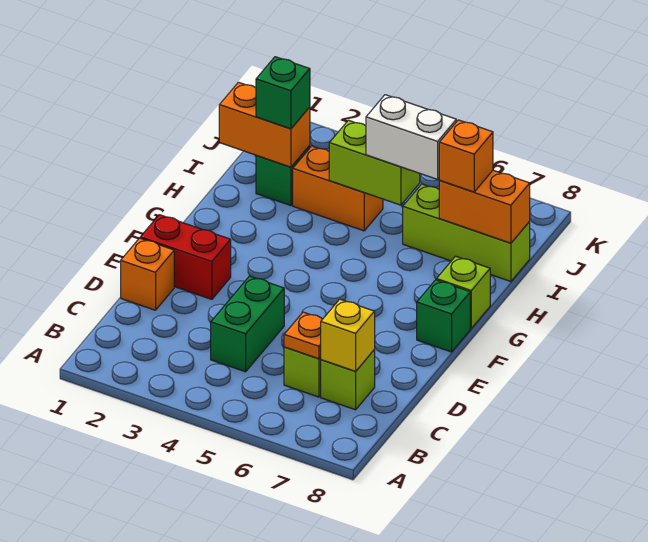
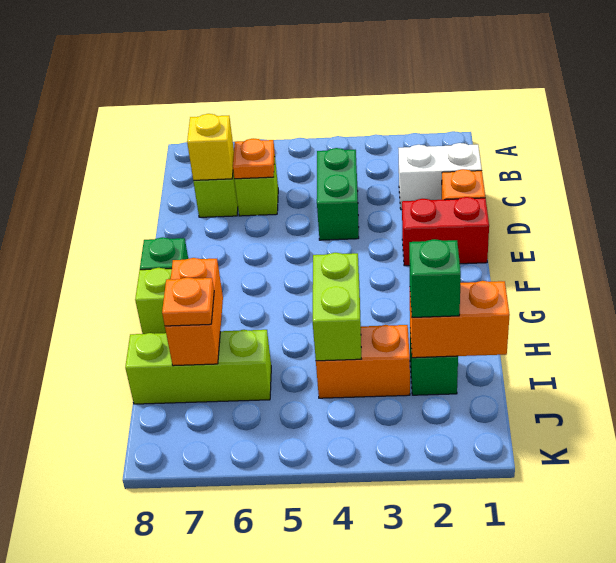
lime 1x2 brick [329,120,420,205] -> lime 1x2 brick turned to [313,253,361,361]
white 1x2 brick [366,95,456,179] -> white 1x2 brick moved to [399,143,482,210]
orange 1x2 brick [439,170,530,243] -> orange 1x2 brick turned to [165,258,223,366]
orange 1x1 brick [439,120,493,192] -> orange 1x1 plate [162,277,214,326]

